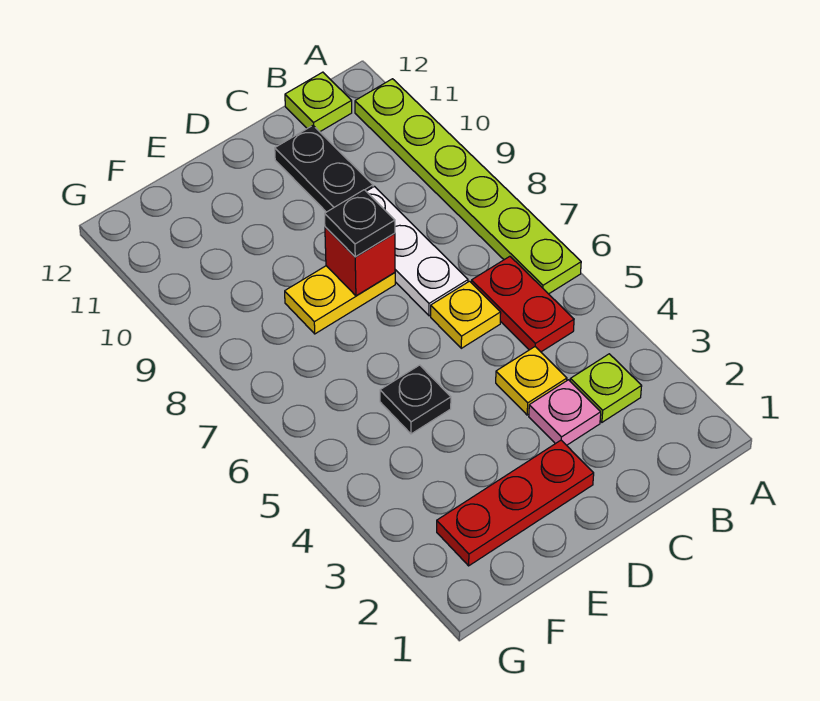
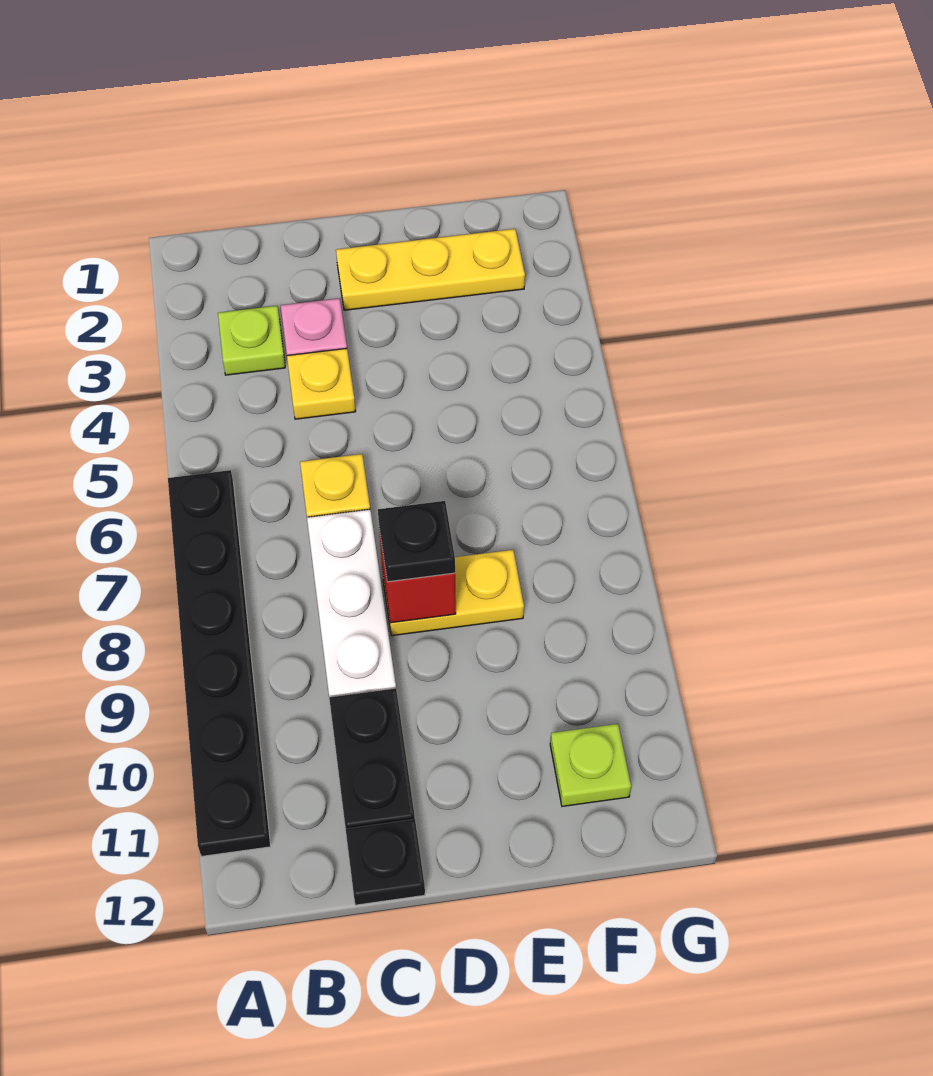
lime 1x6 plate [355,79,581,294] -> black 1x6 plate [168,470,271,856]
red 1x2 plate [471,256,574,352] -> none
lime 1x1 plate [285,72,352,132] -> lime 1x1 plate moved to [550,724,631,806]
red 1x3 plate [437,440,594,566] -> yellow 1x3 plate [336,229,525,310]
black 1x1 plate [380,365,451,434] -> black 1x1 plate moved to [346,819,425,905]

